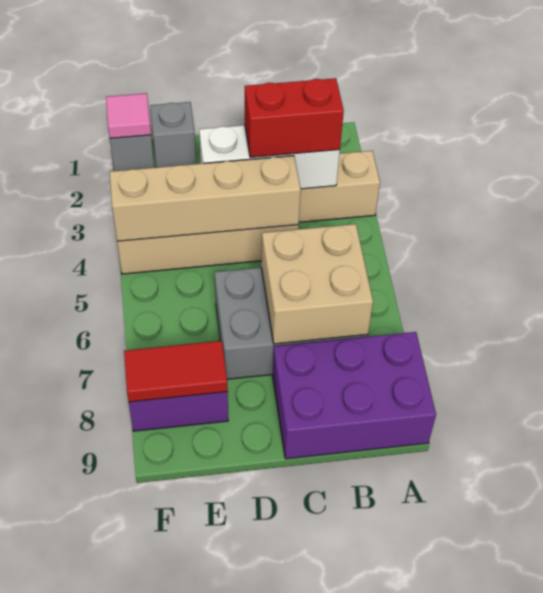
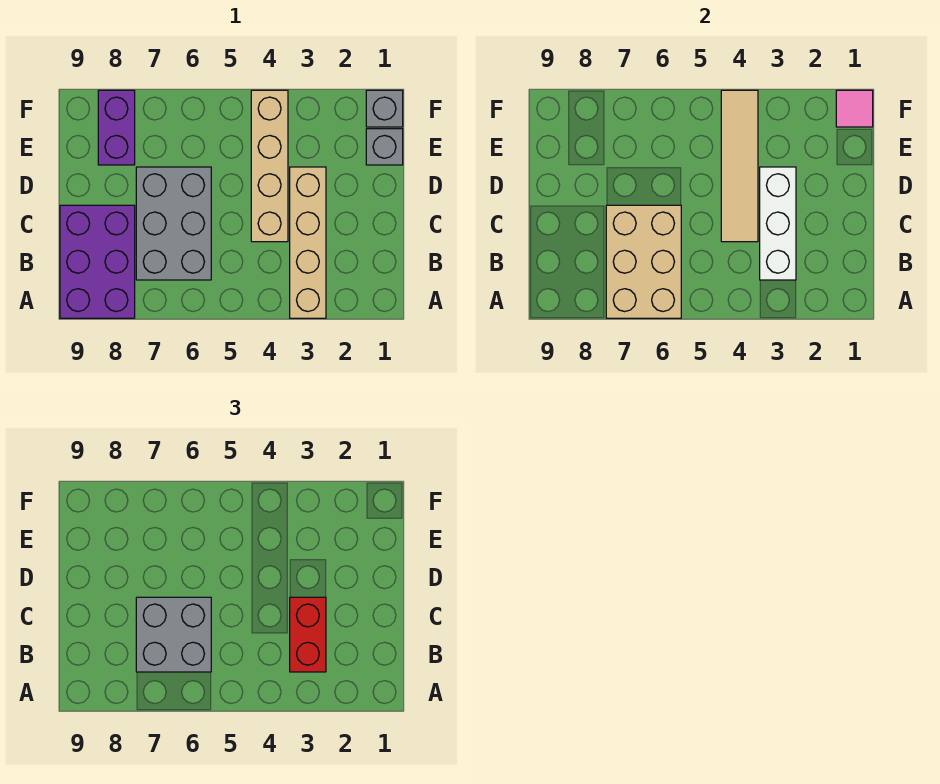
tan 2x2 brick [261,224,373,344] -> tan 2x3 brick [606,205,681,318]
none -> grey 2x2 brick [136,597,211,672]
tan 1x4 brick [110,156,301,241] -> tan 1x4 tile [721,90,758,242]
red 1x2 tile [124,341,228,402] -> none

